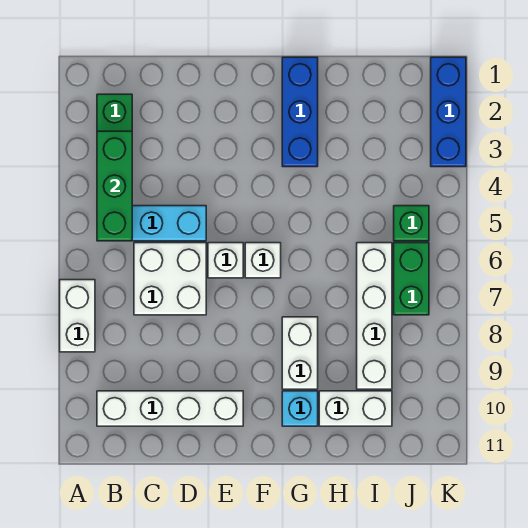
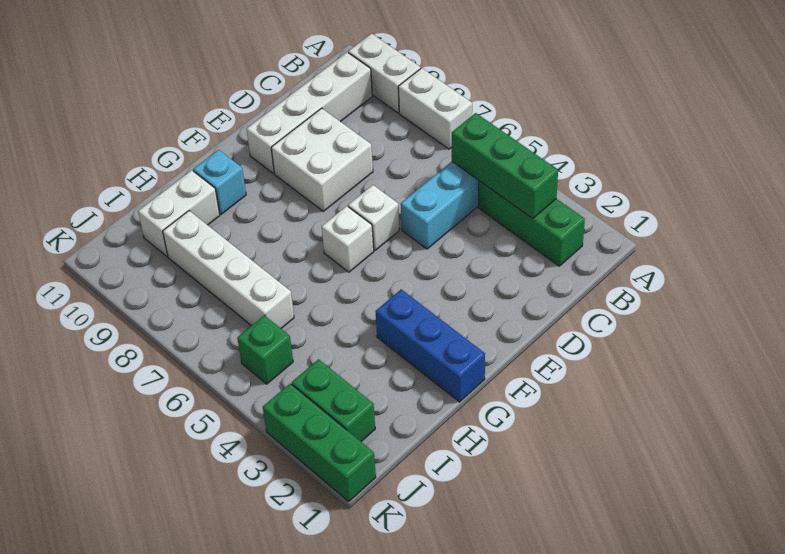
white 2x2 brick [134,243,206,315] -> white 2x2 brick moved to [271,108,373,211]
white 1x2 brick [282,317,318,389] -> white 1x2 brick moved to [348,33,421,113]
green 1x2 brick [394,243,429,315] -> green 1x2 brick moved to [292,359,375,441]
blue 1x3 brick [431,57,466,167] -> green 1x3 brick [263,384,376,501]

